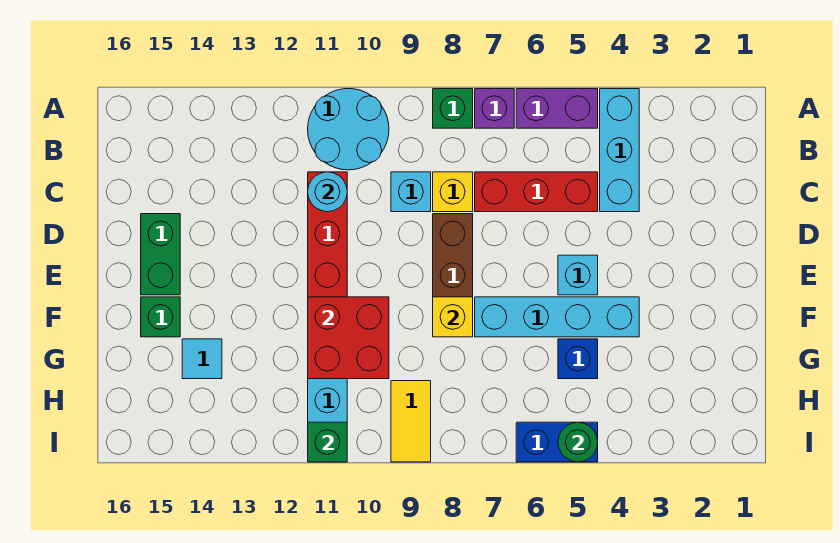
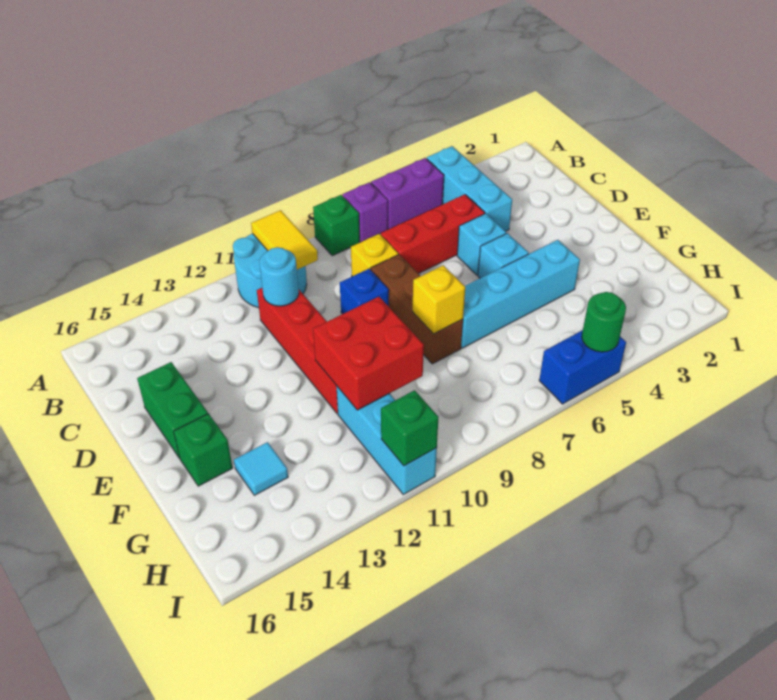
cyan 1x1 brick [391,172,431,212] -> cyan 1x1 brick moved to [457,213,506,275]
blue 1x1 brick [558,339,598,379] -> blue 1x1 brick moved to [340,269,389,314]
yellow 1x2 tile [391,381,431,462] -> yellow 1x2 tile moved to [251,210,318,270]

